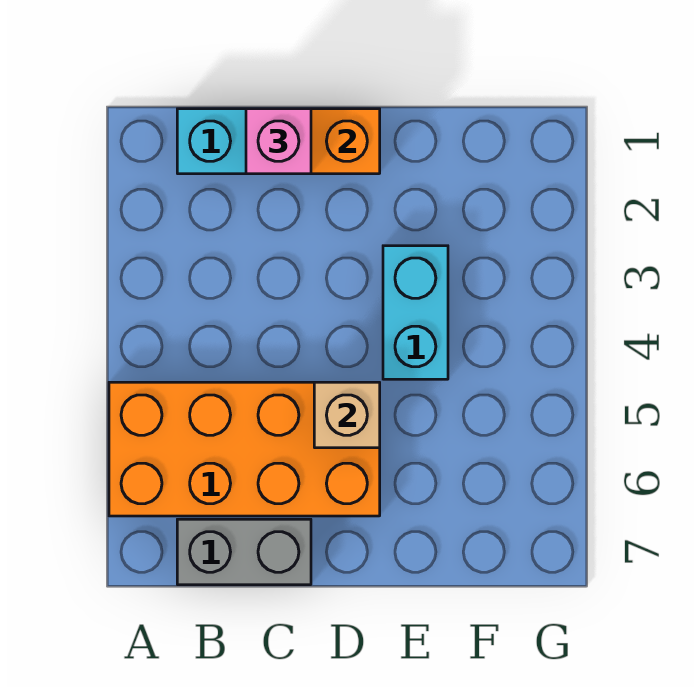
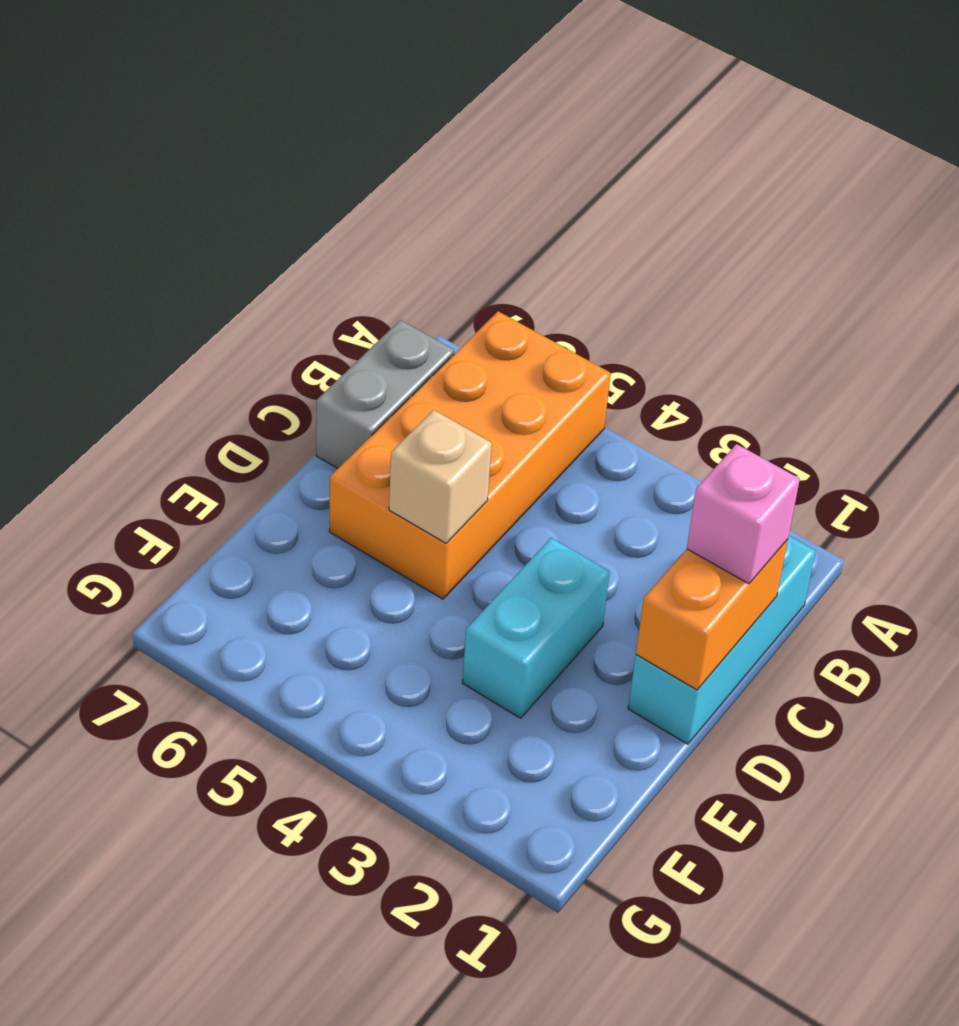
cyan 1x2 brick [383,246,448,379] -> cyan 1x2 brick turned to [462,538,610,718]

